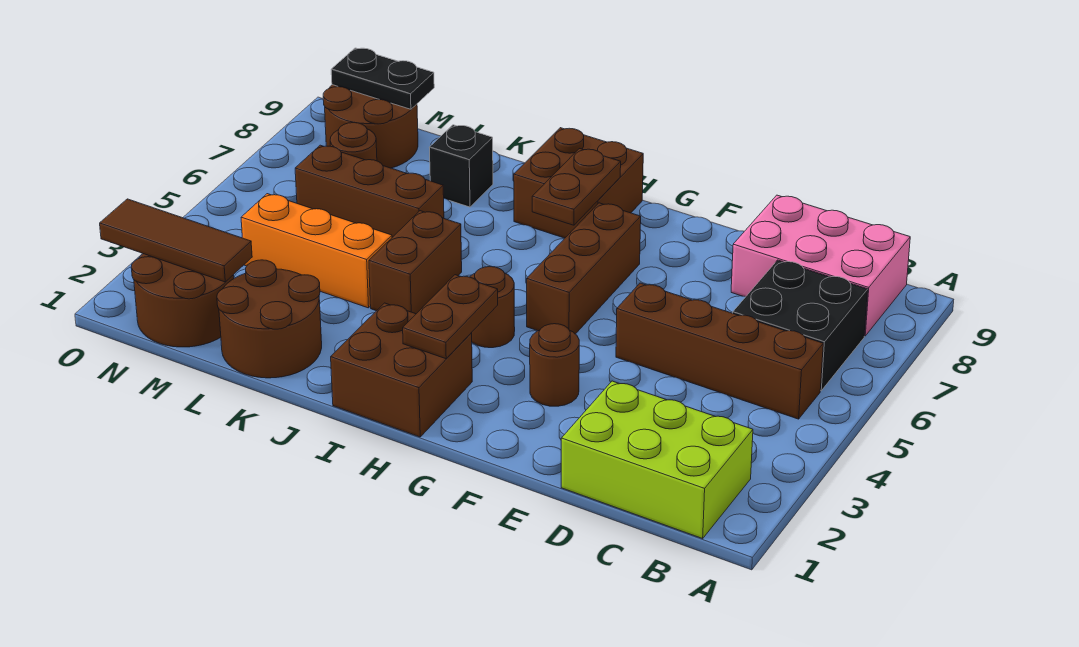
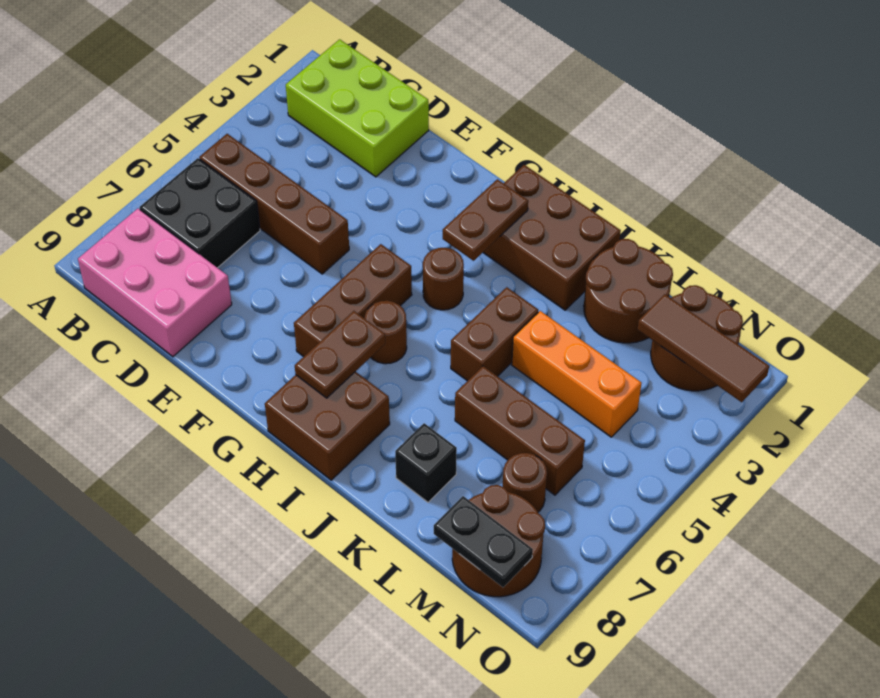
brown 1x1 round brick [530,324,579,406] -> brown 1x1 round brick moved to [365,301,407,364]
brown 2x2 brick [331,303,472,437] -> brown 2x3 brick [483,165,621,310]

